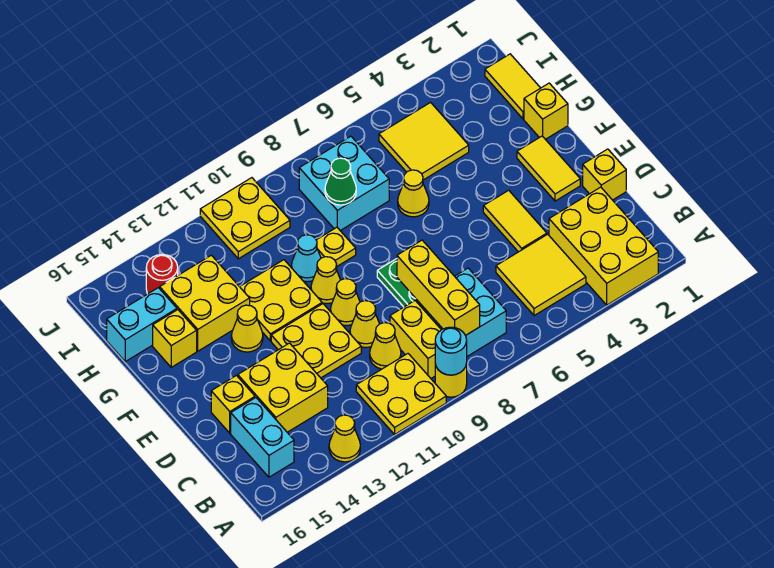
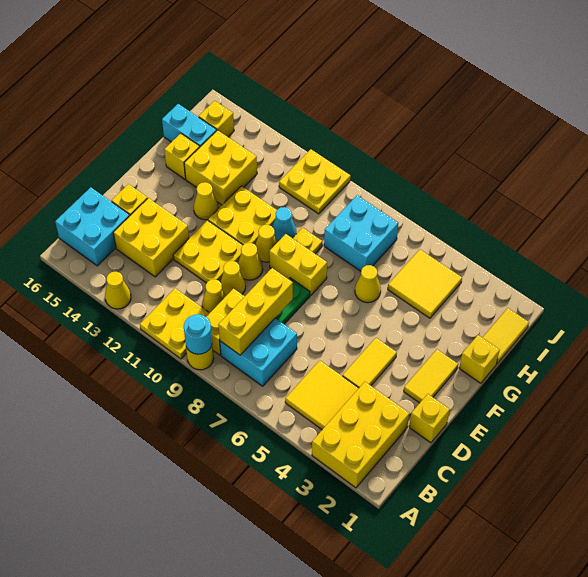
cyan 1x2 brick [231,398,294,477] -> cyan 2x2 brick [55,187,130,266]
none -> yellow 1x2 brick [269,234,327,296]
green 1x1 cone [325,158,356,205] -> none
red 1x1 round brick [146,255,178,294] -> none
none -> yellow 1x1 brick [199,101,234,137]

